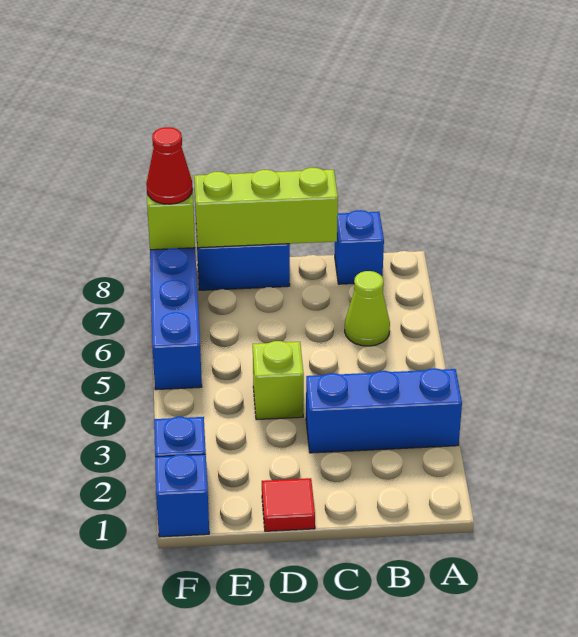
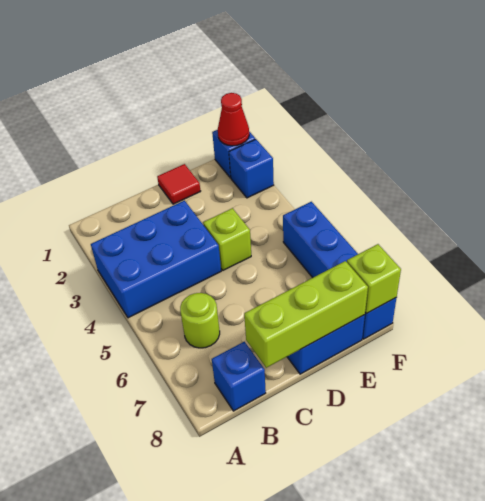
blue 1x3 brick [306,368,462,453] -> blue 2x3 brick [91,201,221,318]
lime 1x1 cone [345,271,390,346] -> lime 1x1 round brick [180,293,220,348]
red 1x1 cone [146,127,193,204] -> red 1x1 cone moved to [218,93,249,146]

